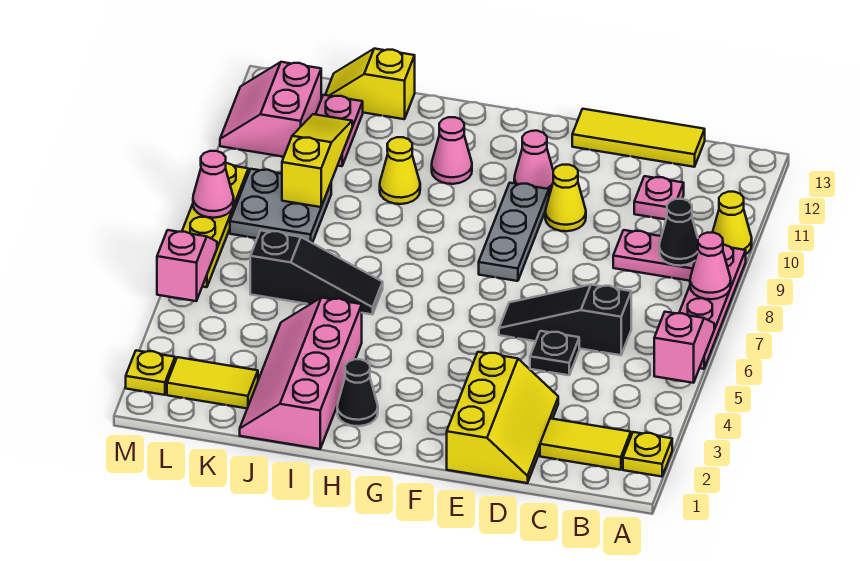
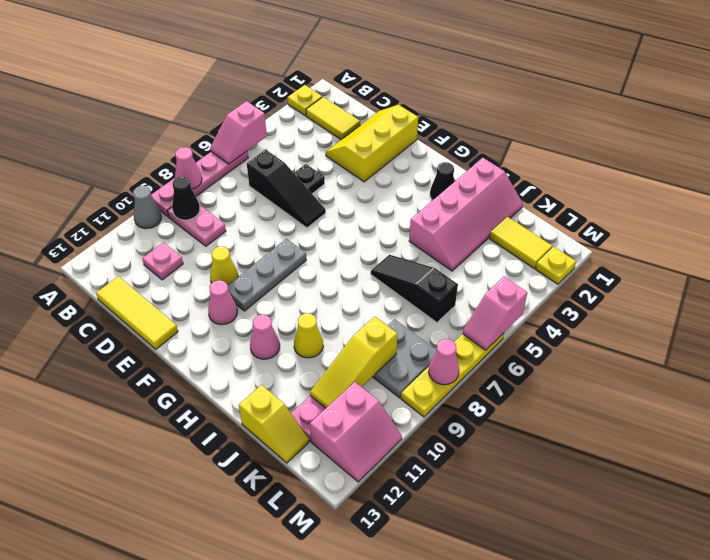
yellow 1x1 cone [712,192,752,254] -> grey 1x1 cone [133,186,161,229]

